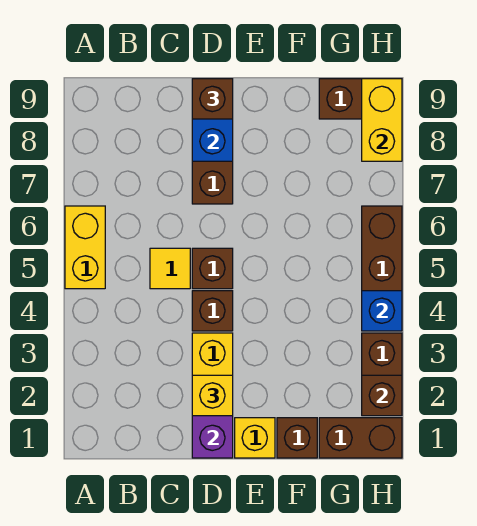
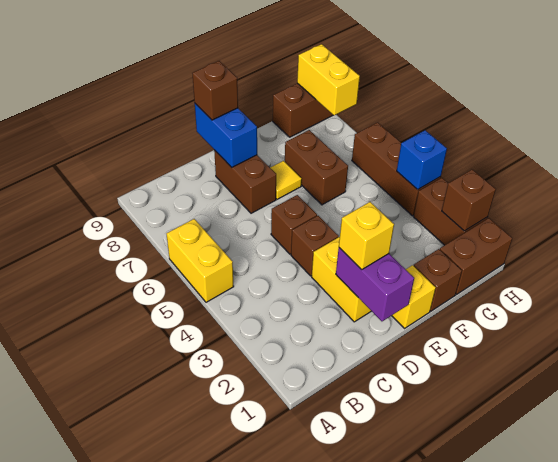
yellow 1x1 tile [150,248,190,289] -> yellow 1x1 tile moved to [270,161,302,199]
none -> brown 1x2 brick [285,130,348,205]

